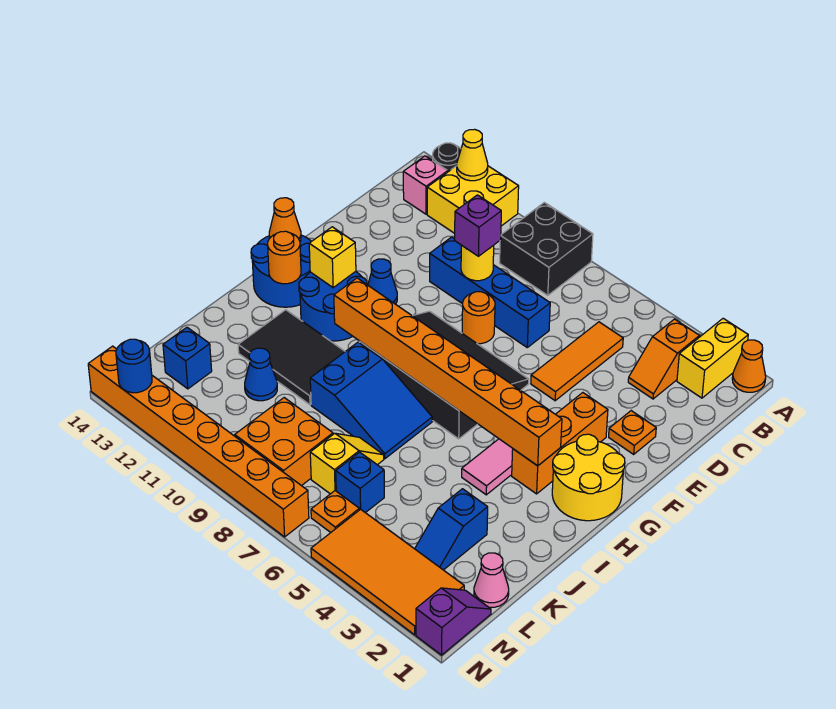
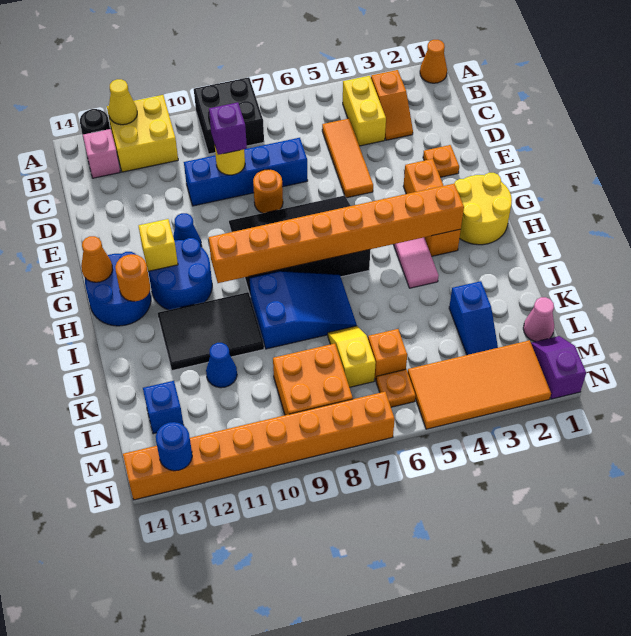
yellow 1x2 brick [677,318,748,398] -> yellow 1x2 brick moved to [343,76,386,146]
blue 1x1 brick [336,452,384,513] -> orange 1x1 brick [368,329,407,380]

